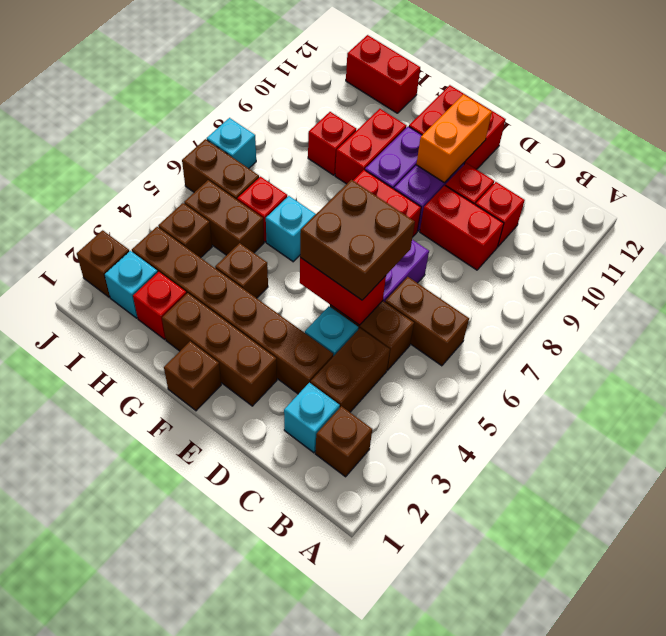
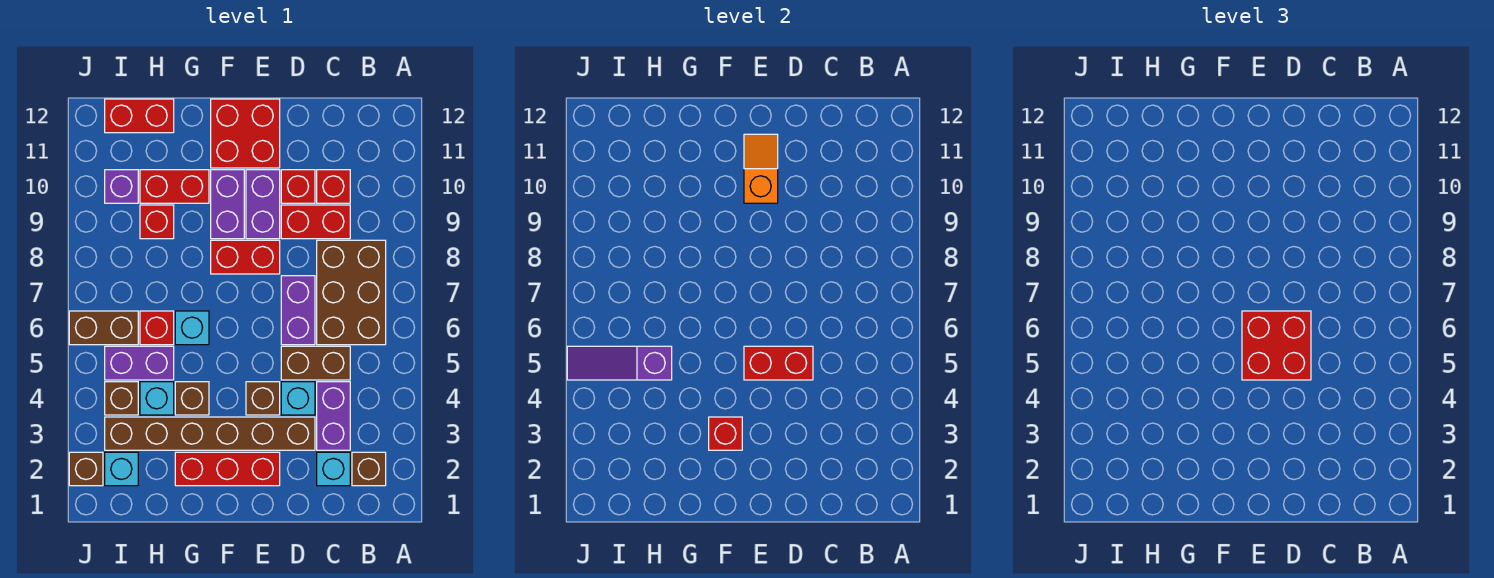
brown 1x2 brick [385,277,469,366] -> brown 2x3 brick [317,240,386,345]
brown 1x2 brick [311,328,390,412] -> purple 1x2 brick [317,382,350,450]
brown 2x2 brick [300,180,415,300] -> red 2x2 brick [1242,311,1311,380]
brown 1x3 brick [162,293,277,406] -> red 1x3 brick [175,452,280,486]
orange 1x2 brick [416,94,492,182] -> orange 1x2 slope [744,134,778,203]
brown 1x1 brick [164,341,221,411] -> brown 1x1 brick moved to [246,382,280,415]
red 1x2 brick [335,109,406,184] -> red 1x2 brick turned to [140,170,209,203]
red 1x1 brick [133,272,186,339] -> red 1x1 brick moved to [709,417,742,450]
brown 1x2 brick [184,180,264,255] -> purple 1x2 brick [105,346,174,380]
none -> purple 1x3 slope [567,346,672,380]
none -> purple 1x1 brick [105,170,138,203]
cyan 1x1 brick [207,118,256,168] -> cyan 1x1 brick moved to [140,382,174,415]

